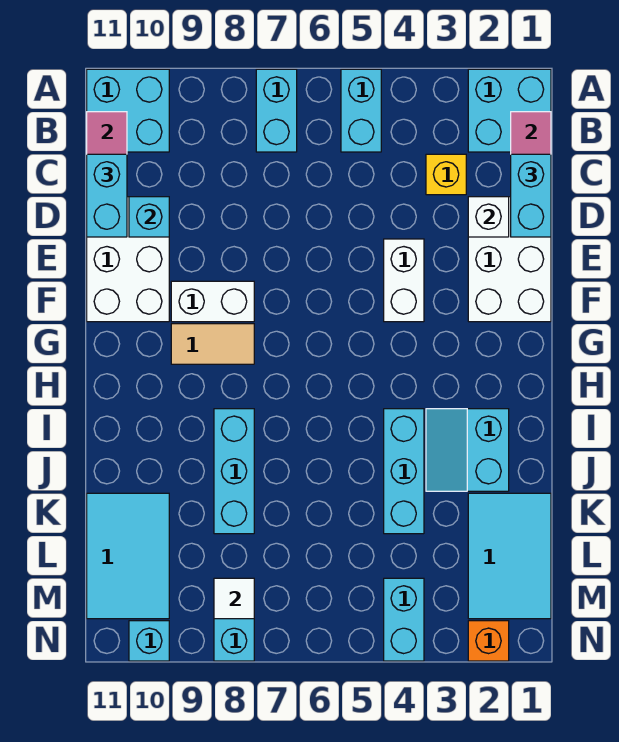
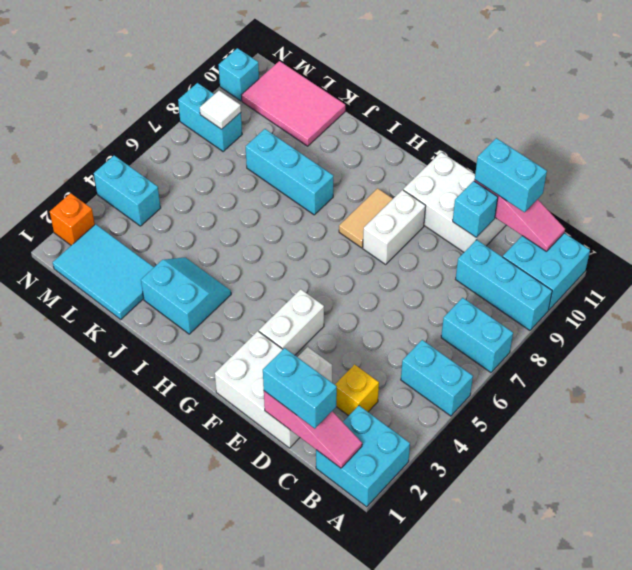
white 1x2 brick [384,239,424,322] -> white 1x2 brick turned to [259,289,324,355]
cyan 1x3 brick [384,409,424,534] -> cyan 1x3 brick moved to [456,240,552,330]
cyan 2x3 tile [87,493,169,619] -> pink 2x3 tile [242,61,345,146]

